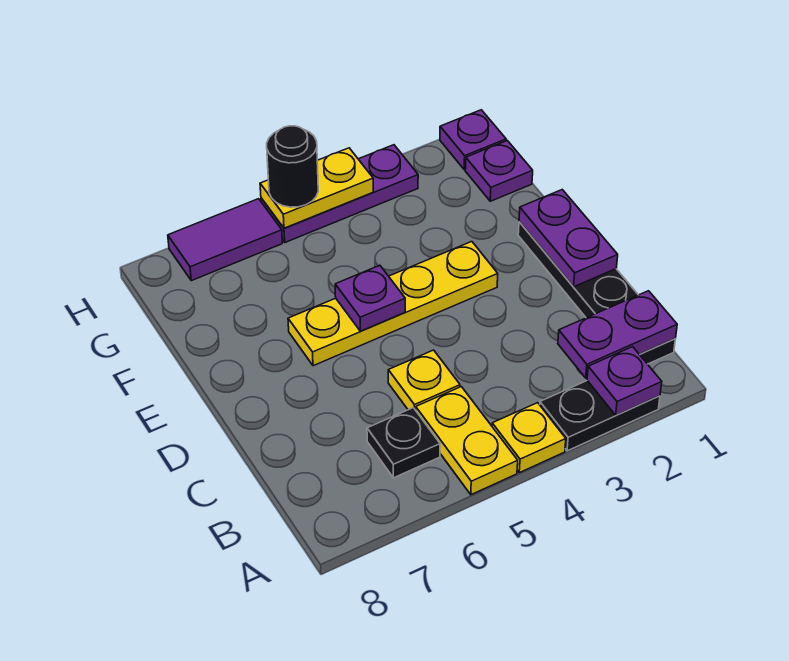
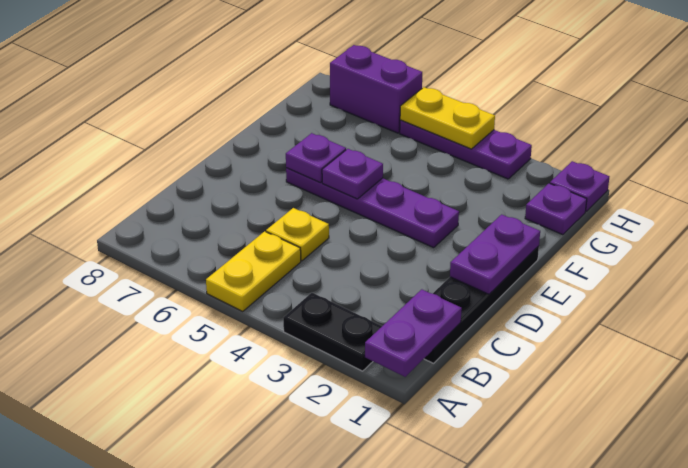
purple 1x1 plate [587,347,662,415] -> purple 1x1 plate moved to [286,133,346,183]
yellow 1x1 plate [492,403,566,473] -> none
purple 1x2 plate [558,291,677,378] -> purple 1x2 plate turned to [365,289,462,377]
black 1x1 plate [367,408,440,478] -> none
yellow 1x4 plate [288,242,498,366] -> purple 1x4 plate [286,168,459,248]
black 1x1 round brick [267,126,318,207] -> none
purple 1x2 tile [168,199,282,281] -> purple 1x2 brick [330,45,422,133]

